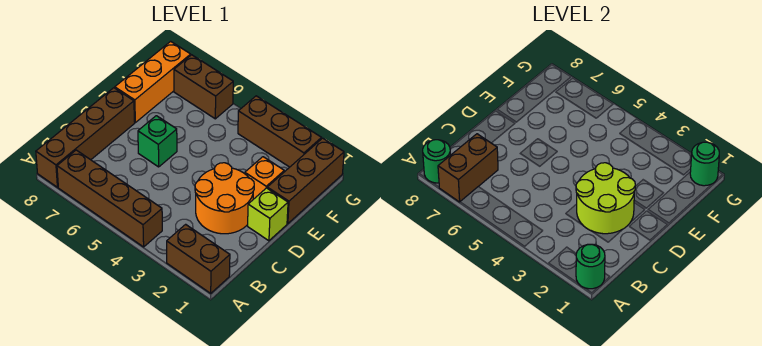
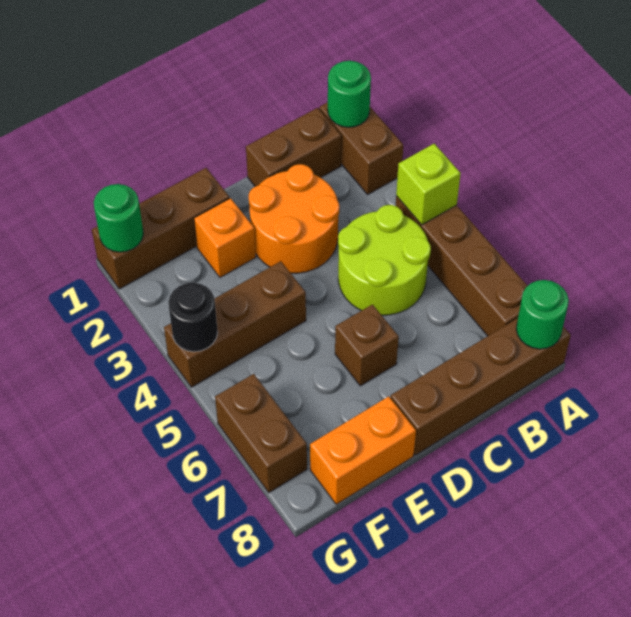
brown 1x2 brick [438,134,498,202] -> brown 1x2 brick moved to [246,108,342,187]
lime 2x2 round brick [576,163,635,234] -> lime 2x2 round brick moved to [338,205,431,315]
lime 1x1 brick [248,188,288,241] -> lime 1x1 brick moved to [396,144,461,225]
green 1x1 brick [138,116,177,167] -> brown 1x1 brick [335,304,399,386]
orange 1x3 brick [115,41,191,122] -> orange 1x2 brick [310,396,416,504]
brown 1x3 brick [238,96,321,167] -> brown 1x3 brick turned to [164,261,306,387]
none -> black 1x1 round brick [168,283,218,352]

